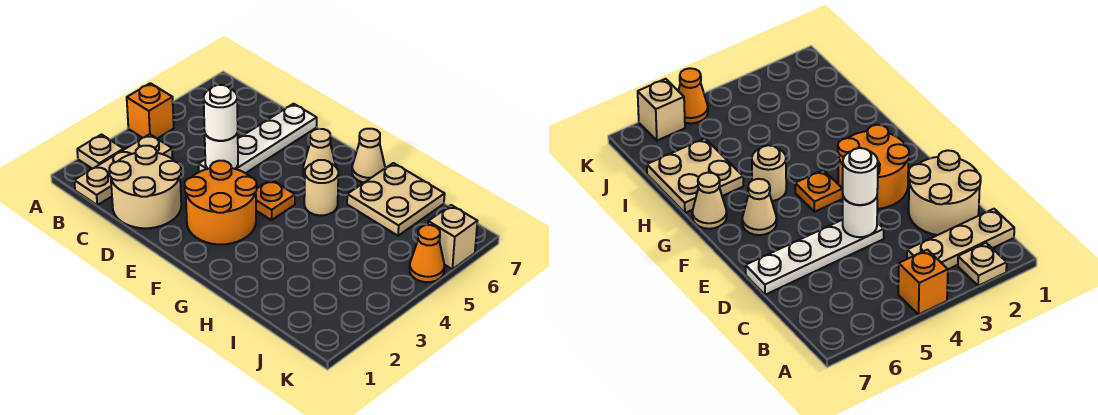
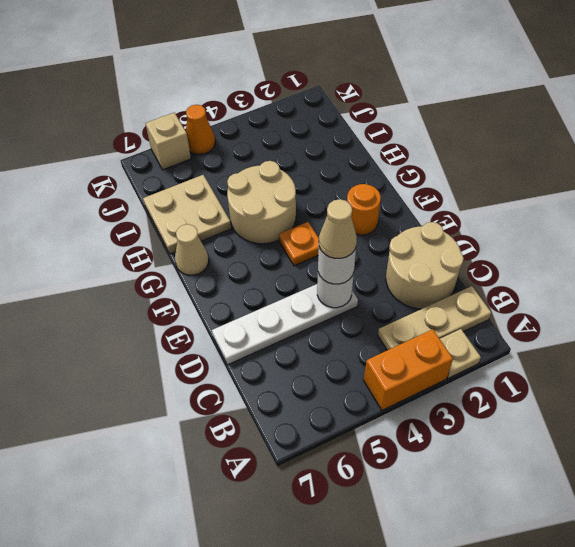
orange 1x1 brick [127,83,174,139] -> orange 1x2 brick [364,329,453,410]
orange 2x2 round brick [185,161,257,244] -> orange 1x1 round brick [347,184,381,235]
tan 1x1 cone [303,129,336,176] -> tan 1x1 cone moved to [319,199,357,259]
tan 1x1 round brick [304,160,338,215] -> tan 2x2 round brick [227,161,296,244]

